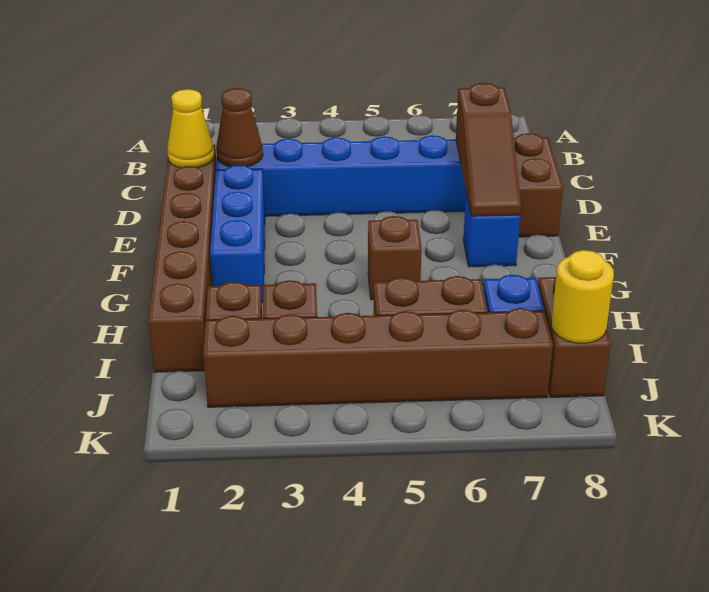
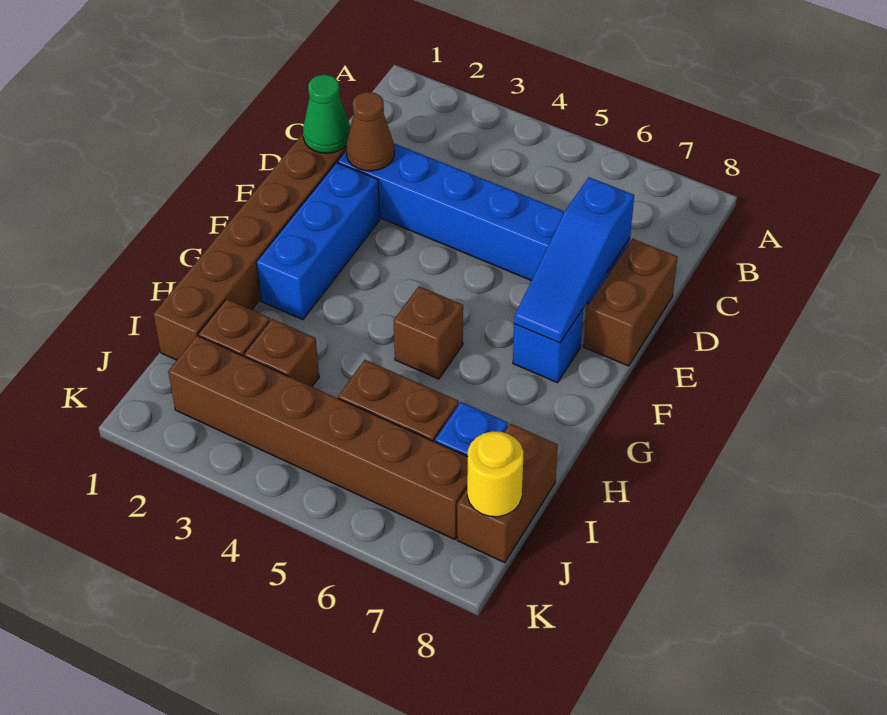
yellow 1x1 cone [167,89,214,168] -> green 1x1 cone [303,75,351,153]
brown 1x3 slope [456,83,521,216] -> blue 1x3 slope [514,177,634,343]

